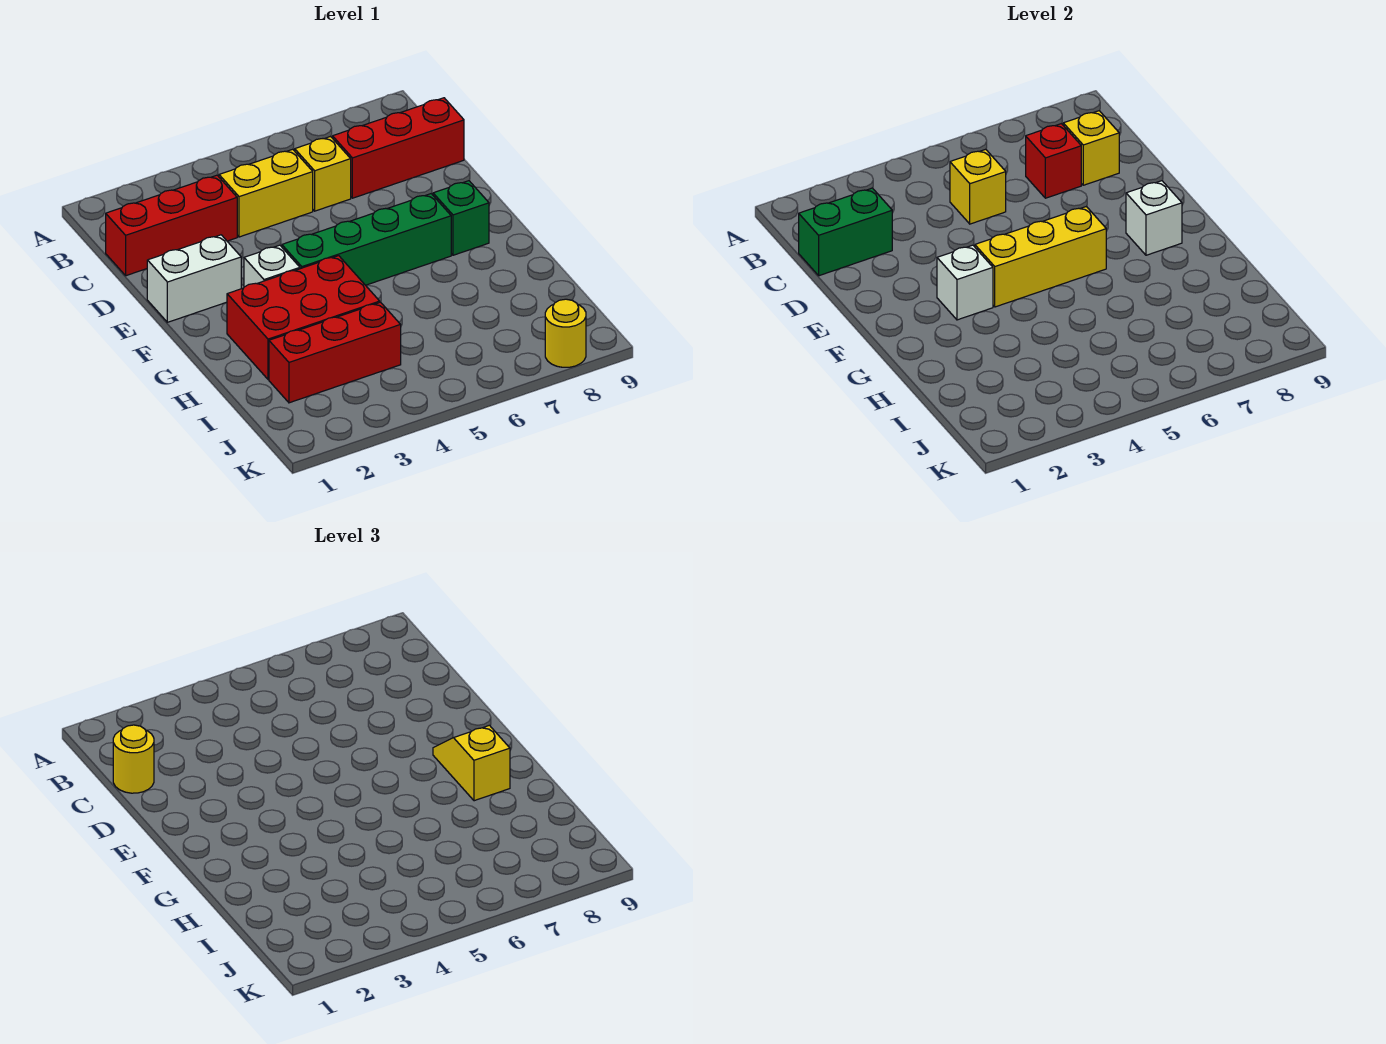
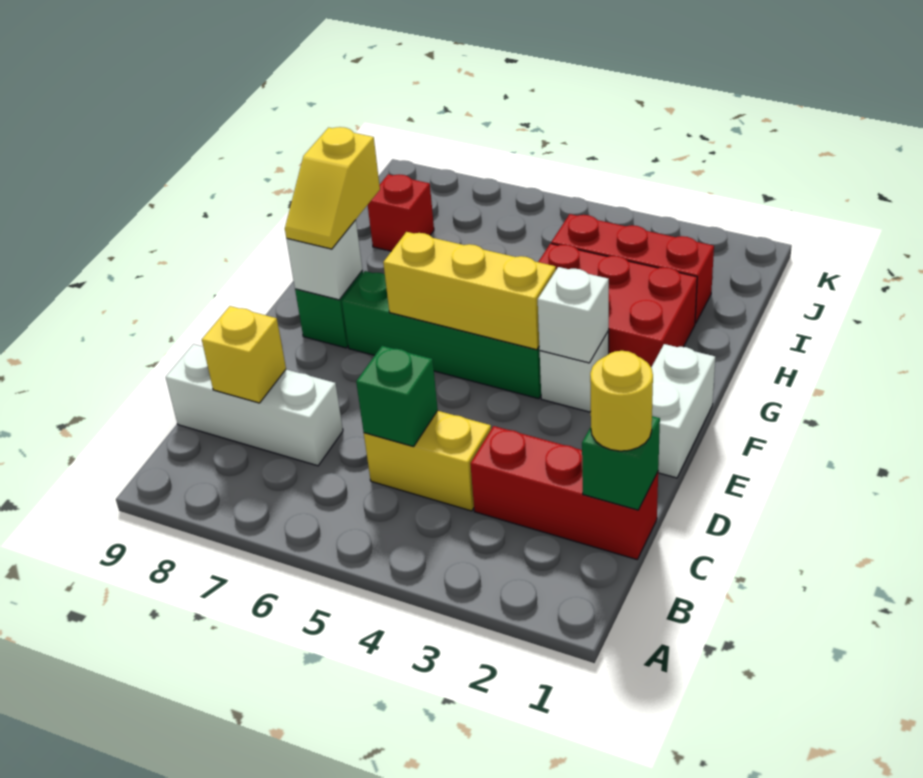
green 1x2 brick [799,188,892,276] -> green 1x1 brick [582,416,660,510]
yellow 1x1 brick [950,149,1006,224] -> green 1x1 brick [356,346,438,447]
yellow 1x1 brick [295,136,351,211] -> none
red 1x3 brick [333,98,464,198] -> white 1x3 brick [166,344,343,466]
red 1x1 brick [1026,124,1081,198] -> red 1x1 brick moved to [368,174,434,251]
white 1x2 brick [147,235,241,322] -> white 1x2 brick turned to [651,344,715,478]
yellow 1x1 round brick [545,299,586,367] -> none

